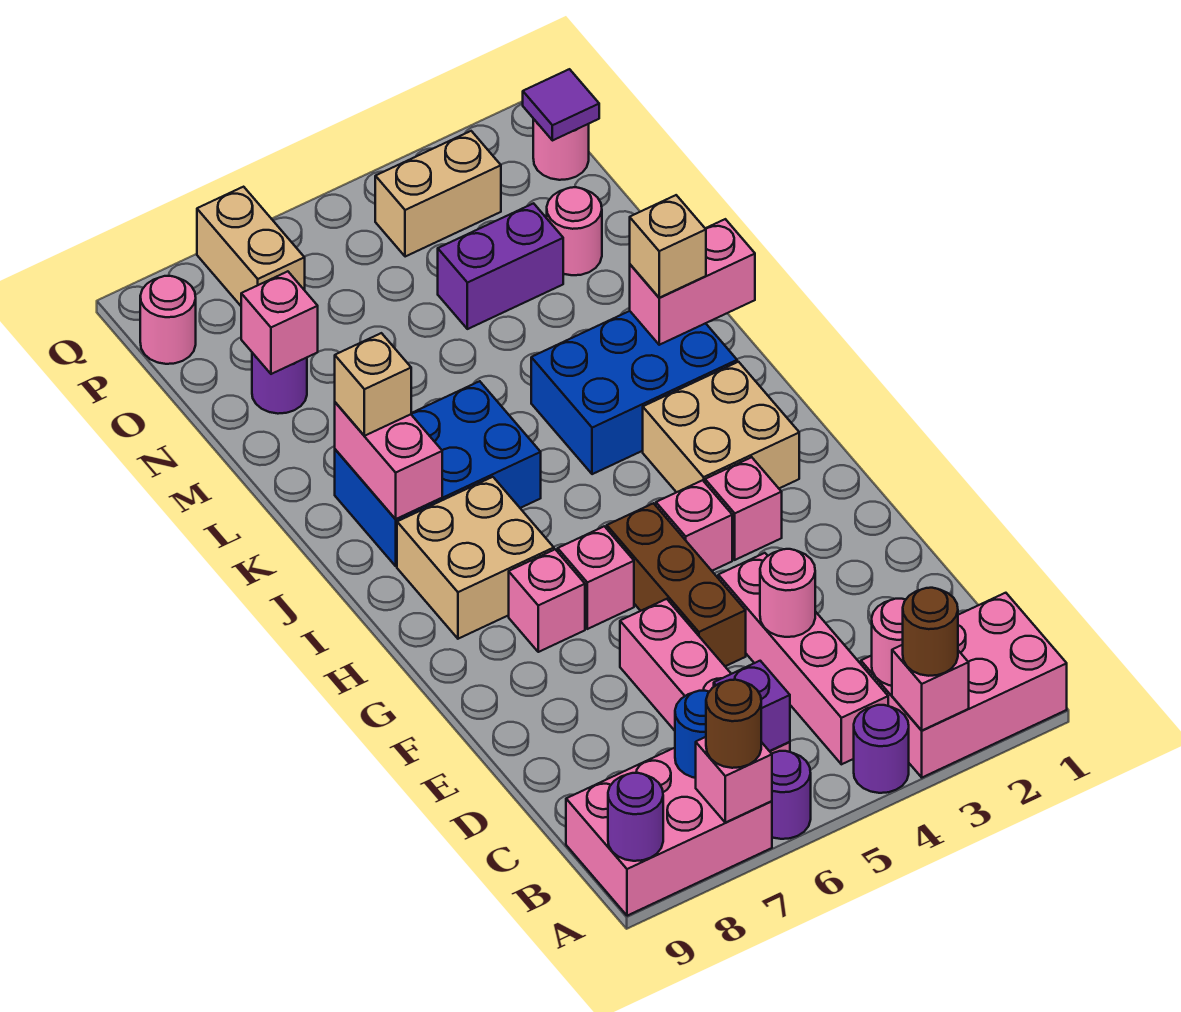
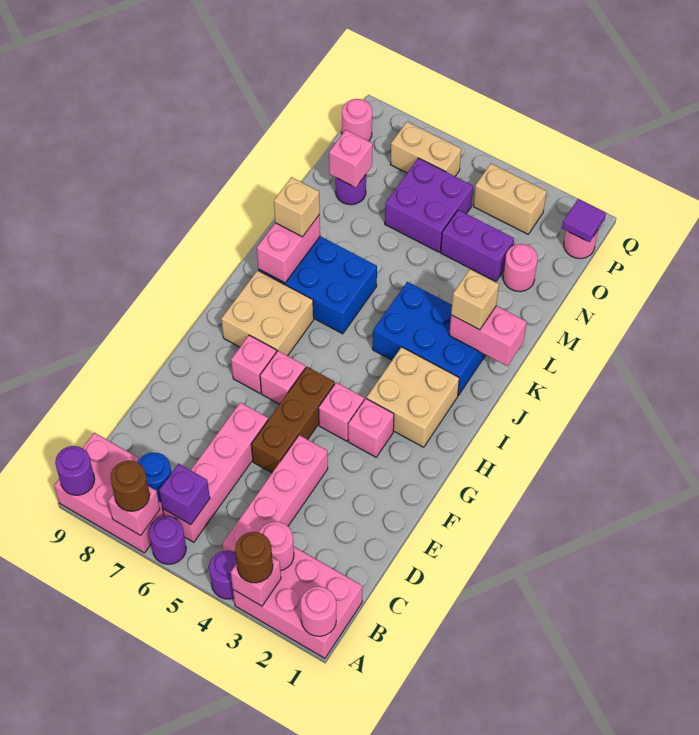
pink 1x1 round brick [760,549,815,637] -> pink 1x1 round brick moved to [301,587,336,636]
none -> purple 2x2 brick [385,158,473,252]
tan 1x2 brick [197,187,305,306] -> tan 1x2 brick turned to [390,122,461,176]

